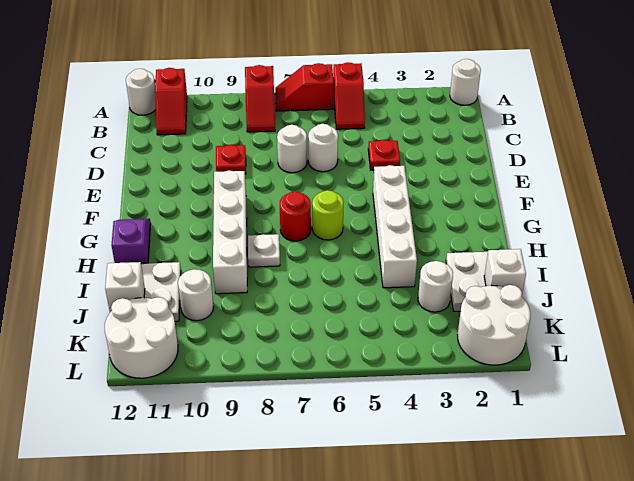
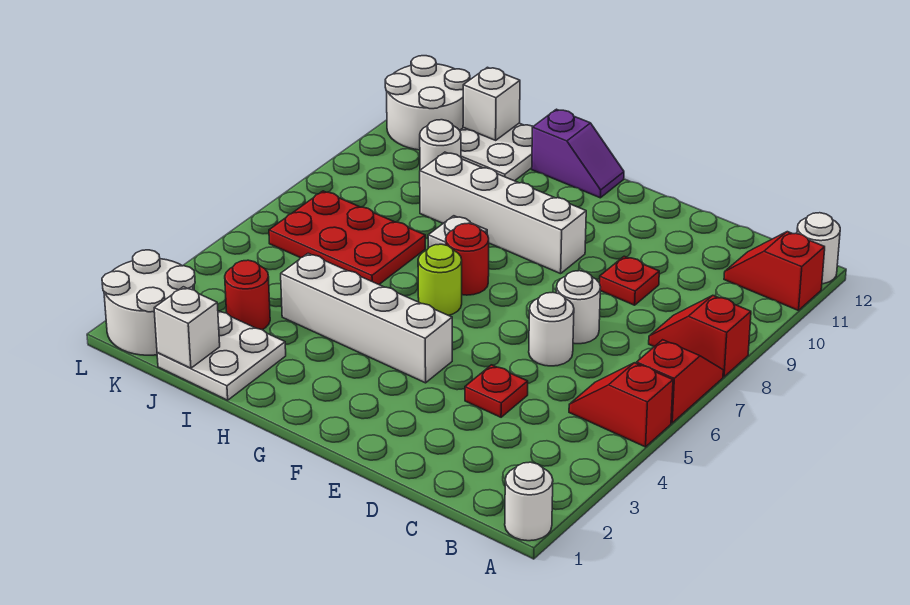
none -> red 2x3 plate [269,191,425,284]
white 1x1 round brick [418,261,453,312] -> red 1x1 round brick [225,260,270,330]

